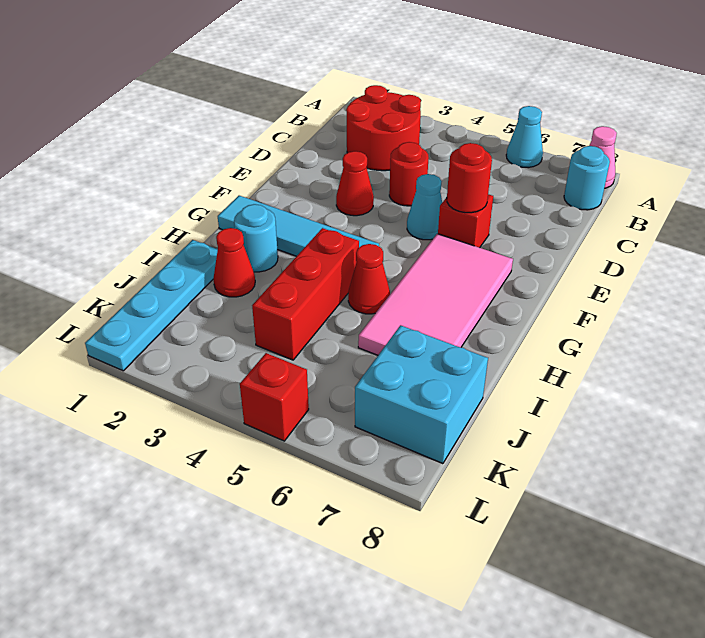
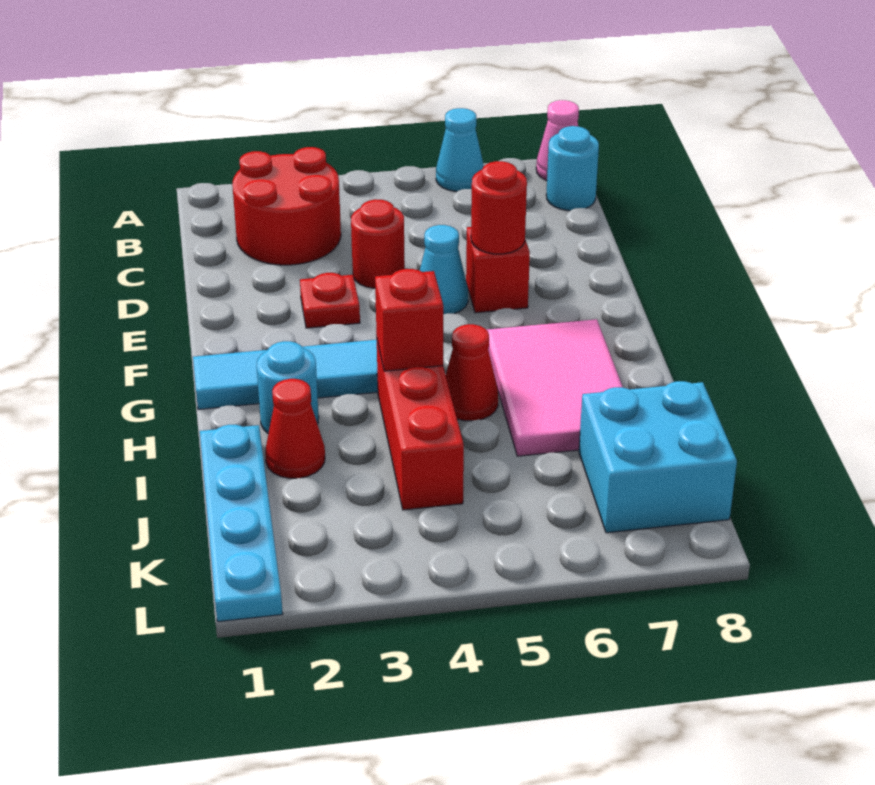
red 1x1 cone [336,151,374,216] -> red 1x1 plate [300,273,360,328]
pink 2x4 tile [358,234,513,355] -> pink 2x3 tile [487,319,622,456]
red 1x1 brick [240,353,309,441] -> red 1x1 brick moved to [375,269,443,371]

